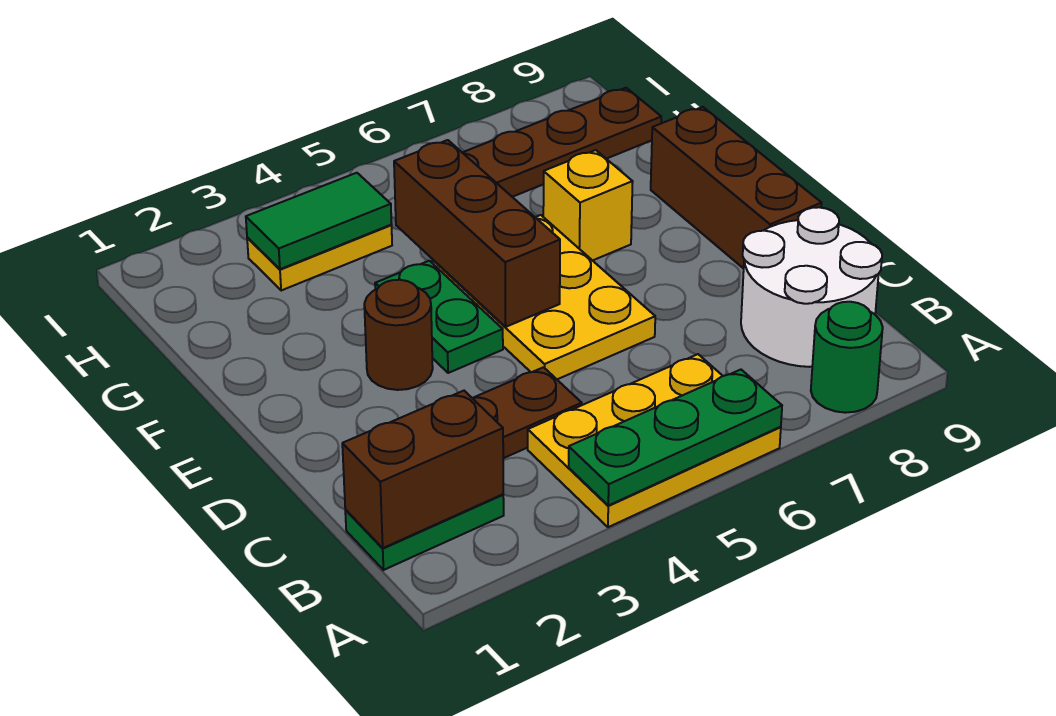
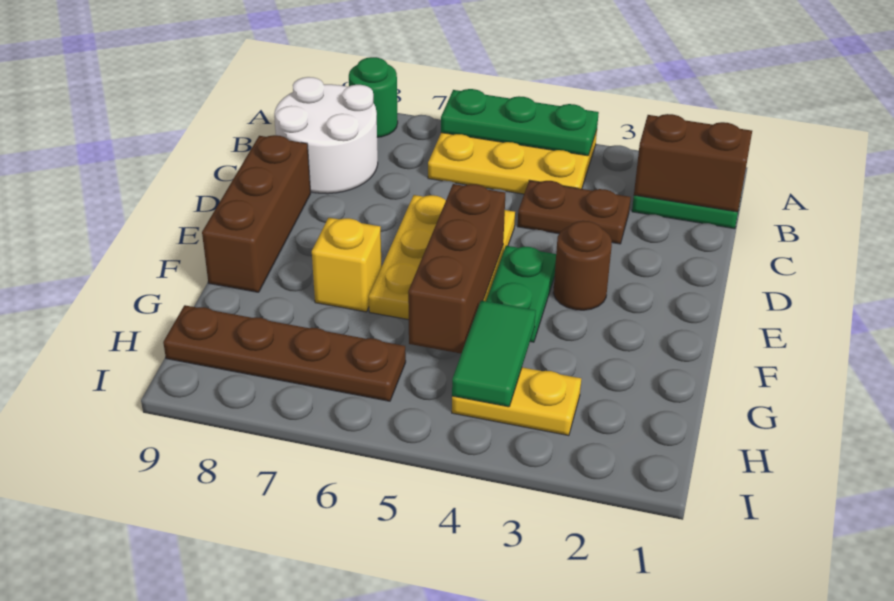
green 1x2 tile [246,173,392,269] -> green 1x2 tile turned to [452,301,536,407]

